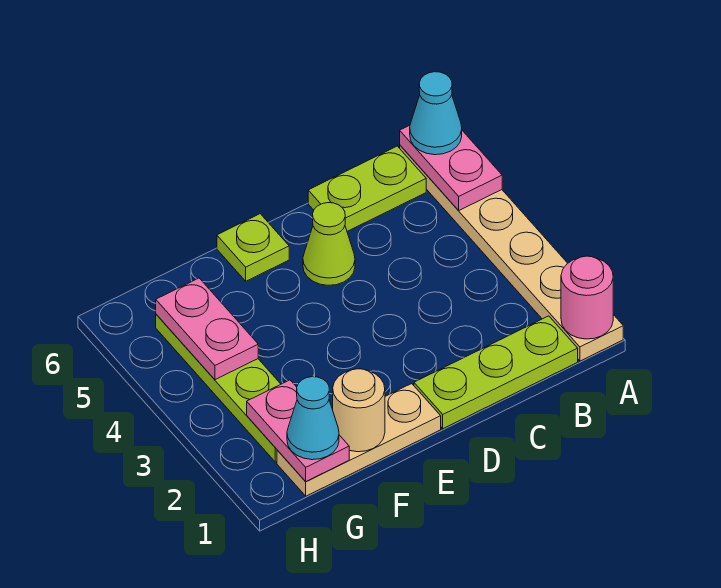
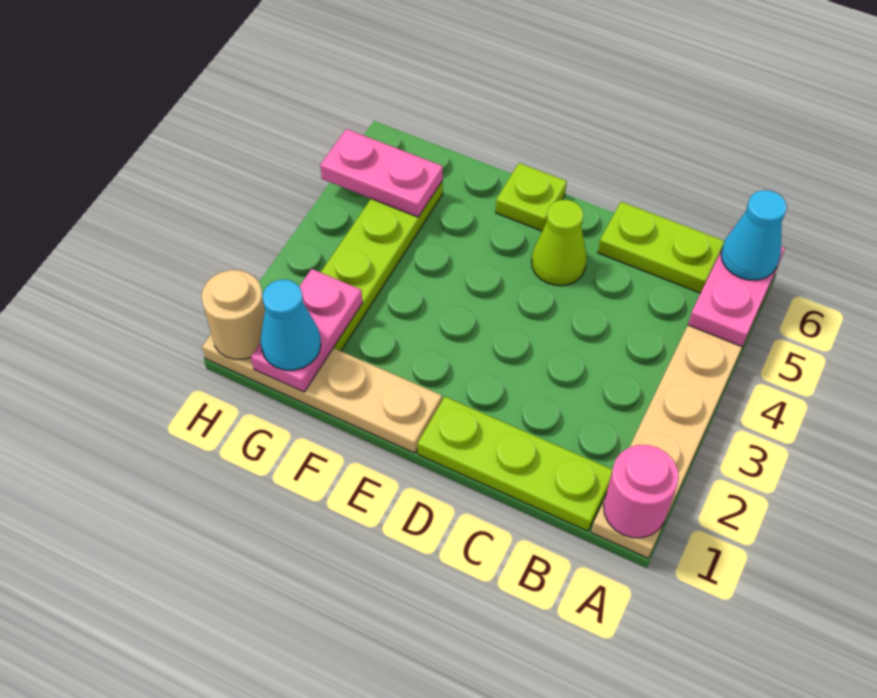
tan 1x3 plate [277,384,441,496] -> tan 1x4 plate [202,334,442,453]
tan 1x1 round brick [333,369,385,452] -> tan 1x1 round brick moved to [201,270,265,359]
pink 1x2 plate [156,278,258,380] -> pink 1x2 plate turned to [320,129,443,217]

